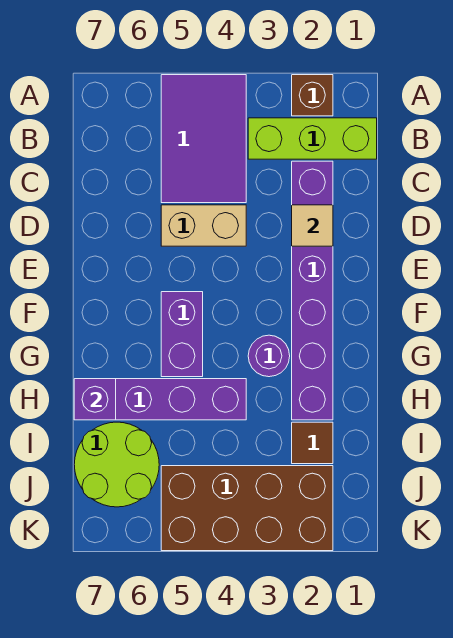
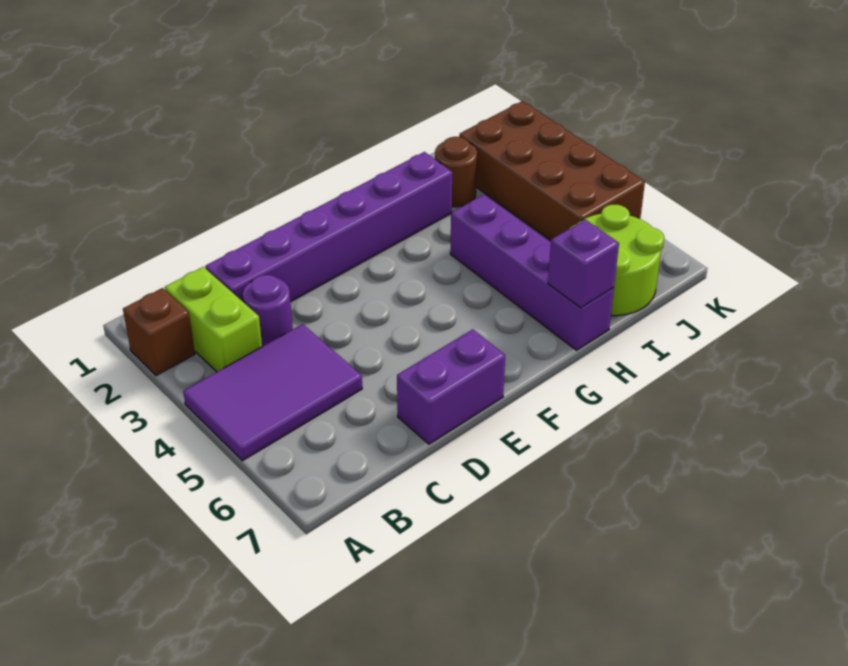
lime 1x3 brick [248,118,377,159] -> lime 1x2 brick [165,267,262,372]
tan 1x1 tile [292,205,333,246] -> none
tan 1x2 brick [161,205,246,246] -> none
purple 1x2 brick [161,292,203,377] -> purple 1x2 brick moved to [397,329,505,444]
purple 1x1 round brick [248,335,290,377] -> purple 1x1 round brick moved to [243,275,293,346]
brown 1x1 tile [292,422,333,464] -> brown 1x1 round brick [435,137,477,207]

